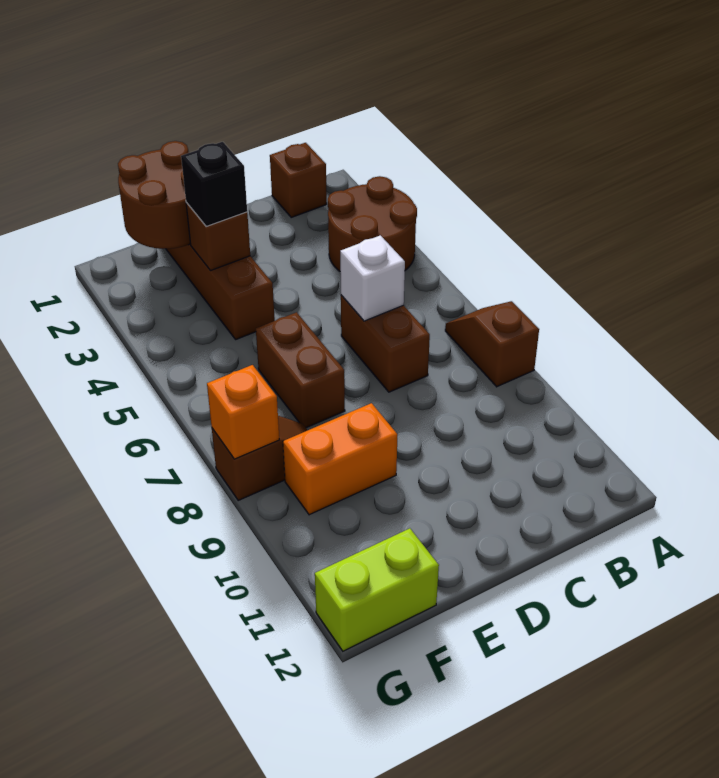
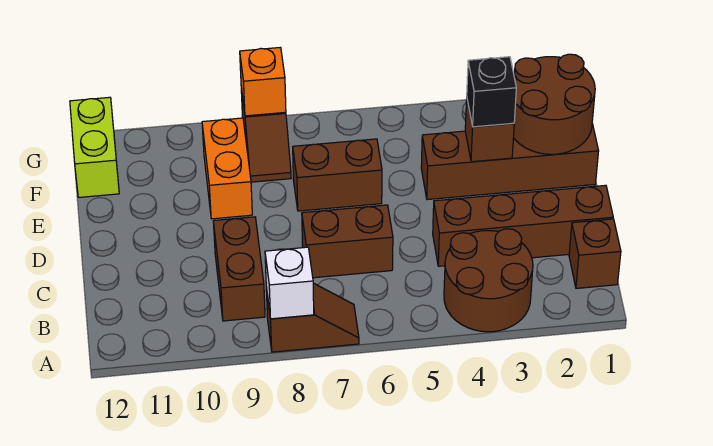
none -> brown 1x2 brick [213,217,265,321]
none -> brown 1x4 brick [433,185,613,266]
white 1x1 brick [340,235,405,321] -> white 1x1 brick moved to [265,247,314,319]

